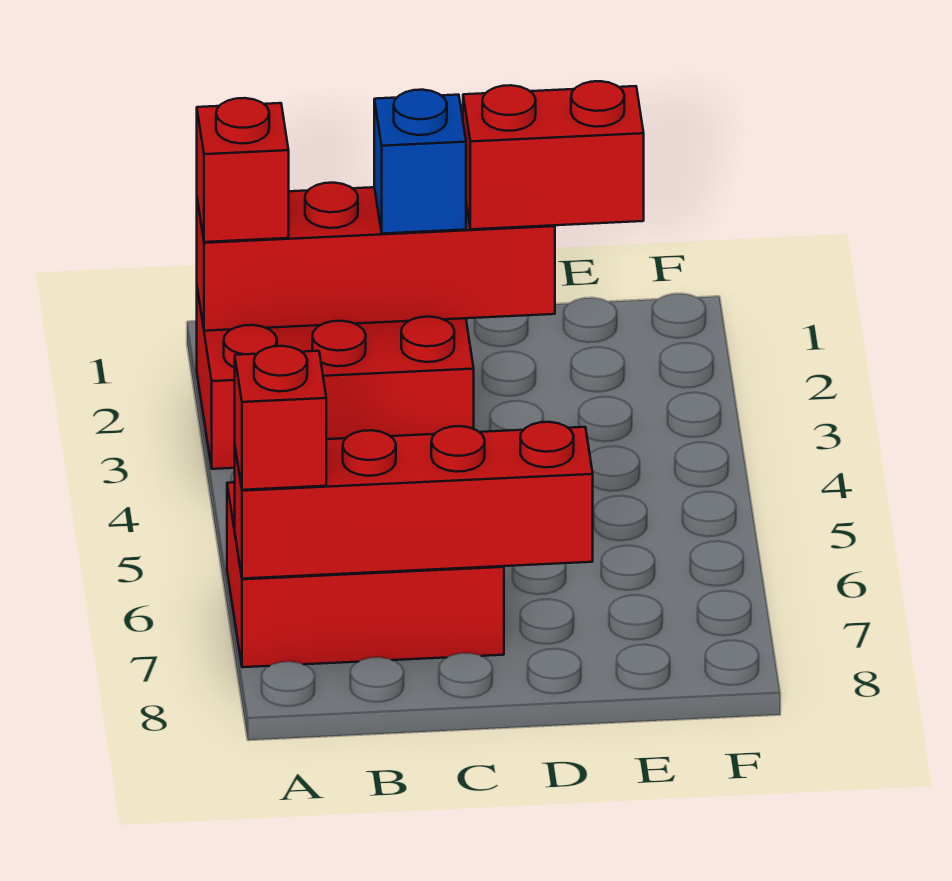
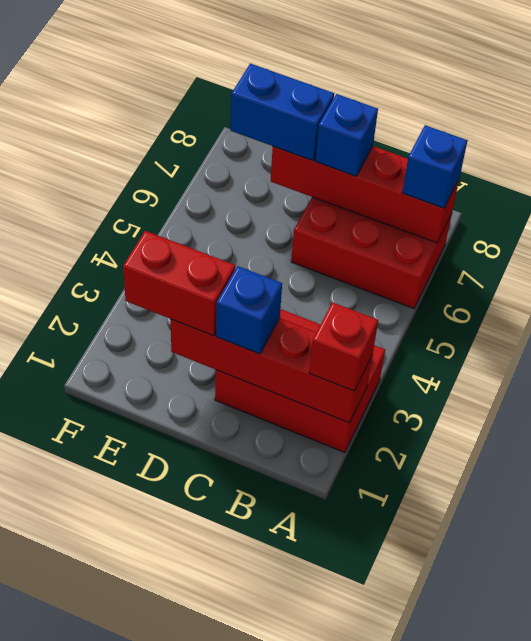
red 1x1 brick [235,346,326,490] -> blue 1x1 brick [402,125,468,208]
none -> blue 1x1 brick [315,94,378,176]
none -> blue 1x2 brick [231,64,334,161]

